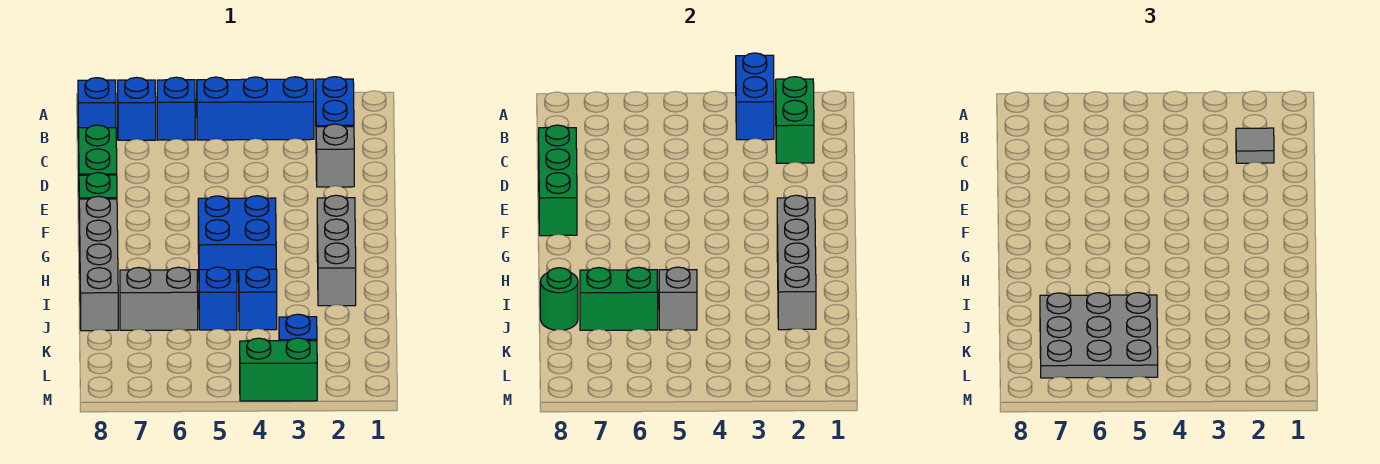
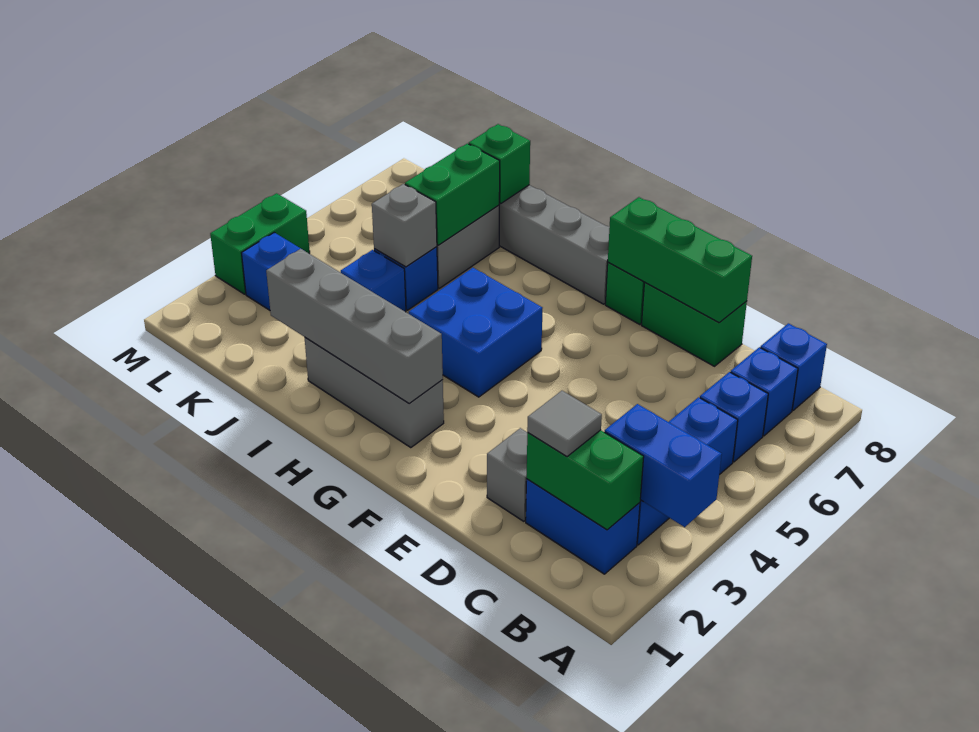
grey 3x3 plate [1040,293,1158,378] -> none
green 1x1 round brick [540,268,578,330] -> green 1x1 brick [469,124,530,204]

